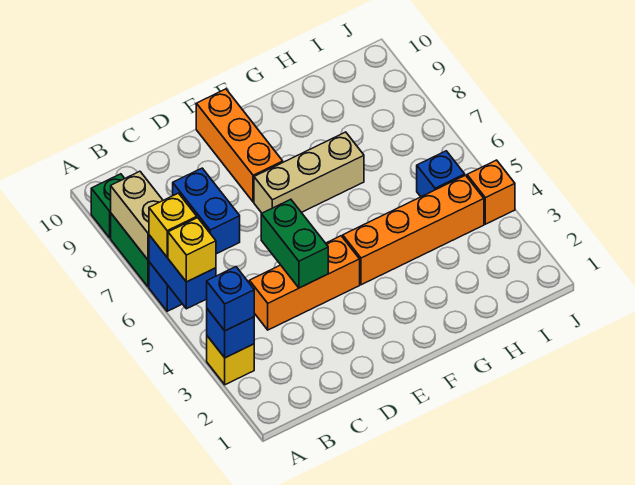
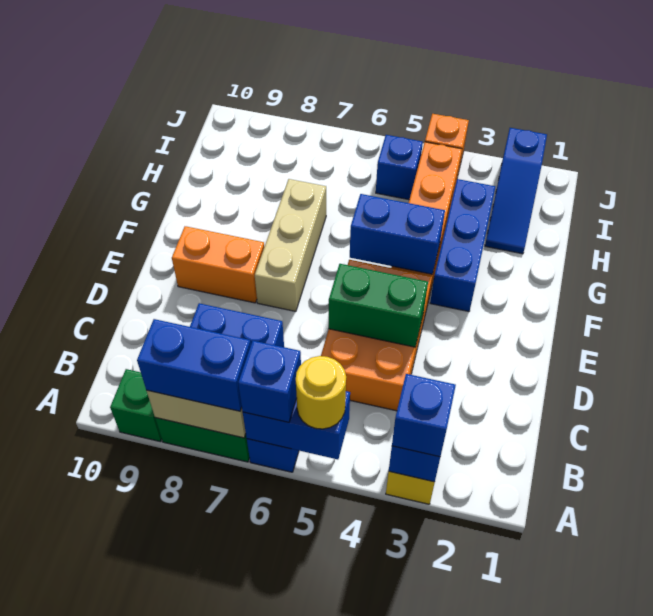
yellow 1x1 brick [168,218,216,282] -> yellow 1x1 round brick [296,356,346,429]
yellow 1x1 brick [149,193,197,257] -> blue 1x1 brick [238,341,301,422]
none -> blue 1x2 brick [137,319,251,411]
orange 1x3 brick [249,236,360,330] -> orange 2x3 brick [321,260,432,411]
orange 1x3 brick [196,89,283,202] -> orange 1x2 brick [172,226,264,303]
none -> blue 1x3 brick [430,179,495,312]
none -> blue 1x2 brick [350,194,445,274]
none -> blue 1x3 slope [485,128,547,254]

